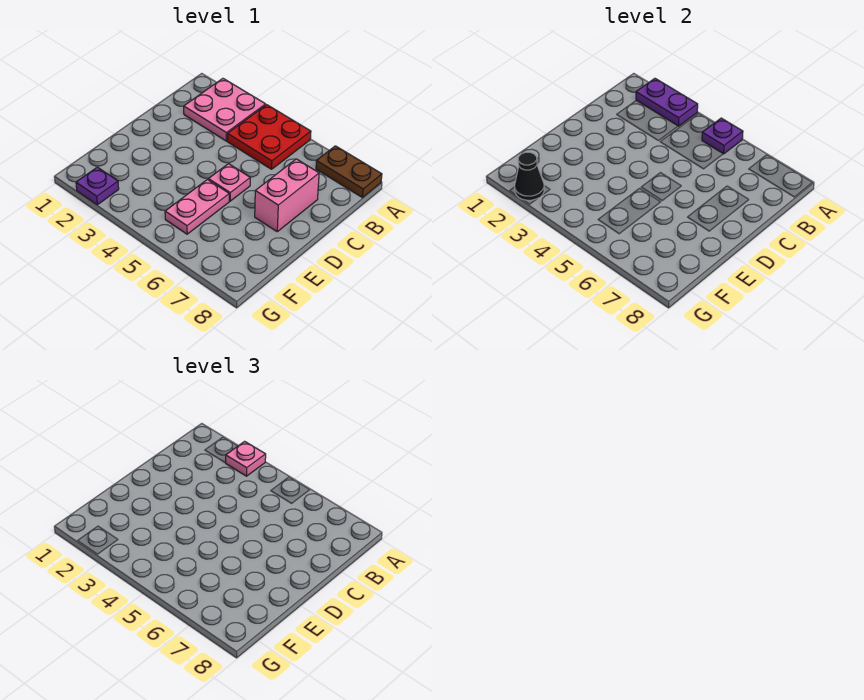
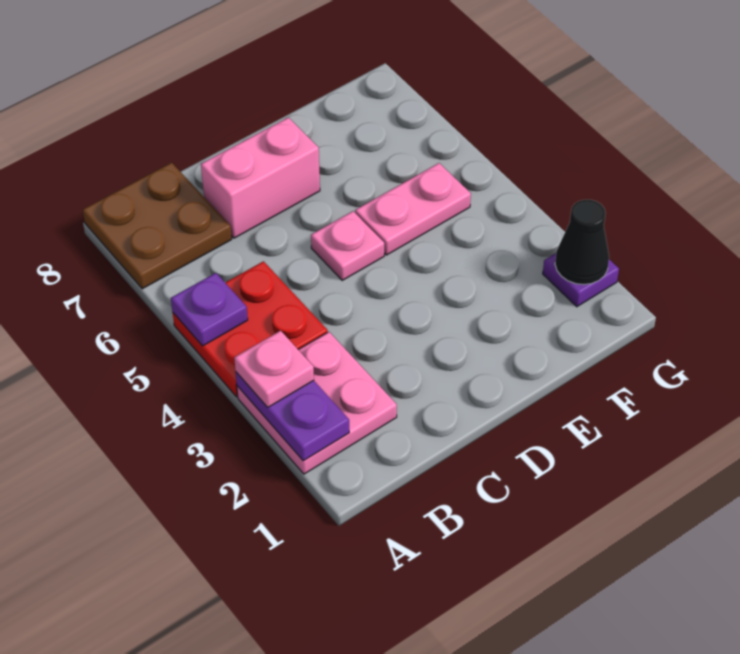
brown 1x2 plate [316,146,382,198] -> brown 2x2 plate [83,163,232,289]

